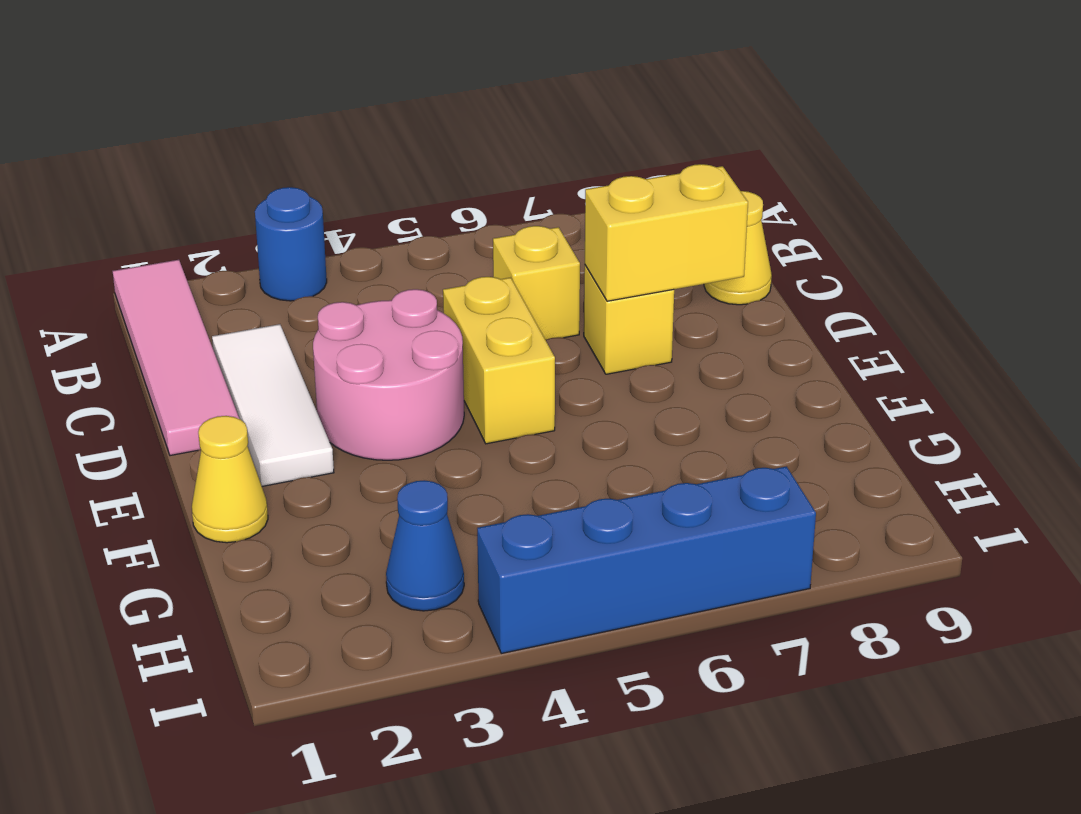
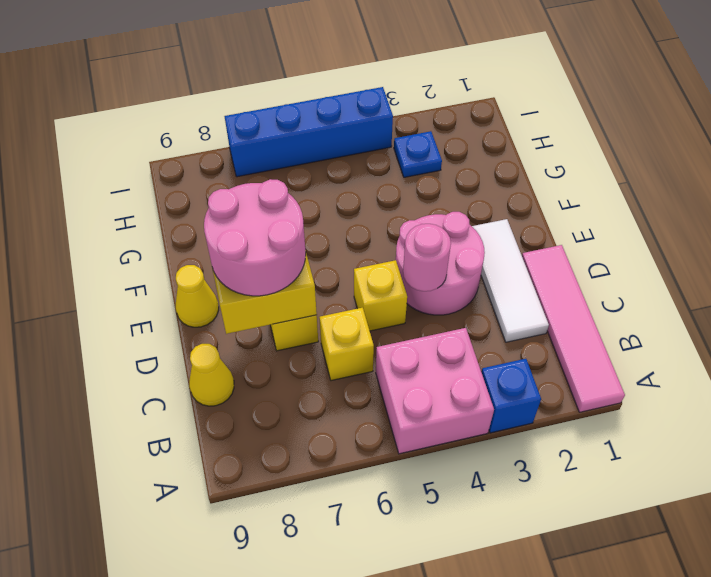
blue 1x1 round brick [255,187,327,301] -> blue 1x1 brick [481,359,541,433]
none -> pink 2x2 brick [376,328,494,454]
none -> pink 1x1 round brick [403,224,451,291]
yellow 1x2 brick [443,277,555,444] -> yellow 1x1 brick [354,260,407,331]
none -> pink 2x2 round brick [204,179,306,296]
yellow 1x1 cone [192,416,268,543] -> yellow 1x1 cone moved to [176,265,219,327]
blue 1x1 cone [386,480,464,611] -> blue 1x1 plate [394,131,442,177]

